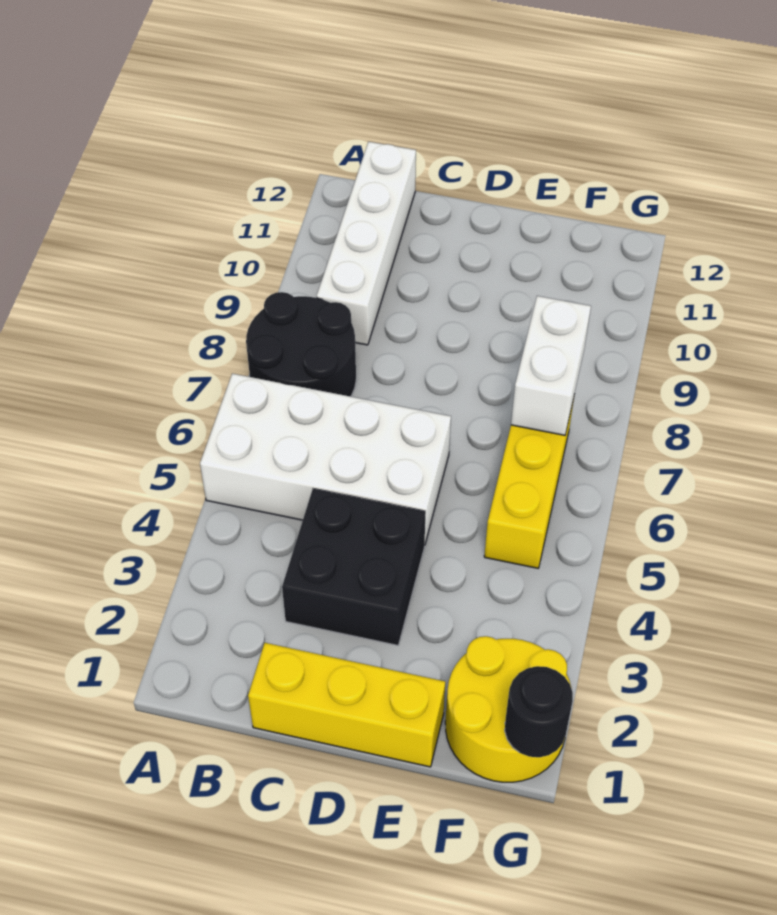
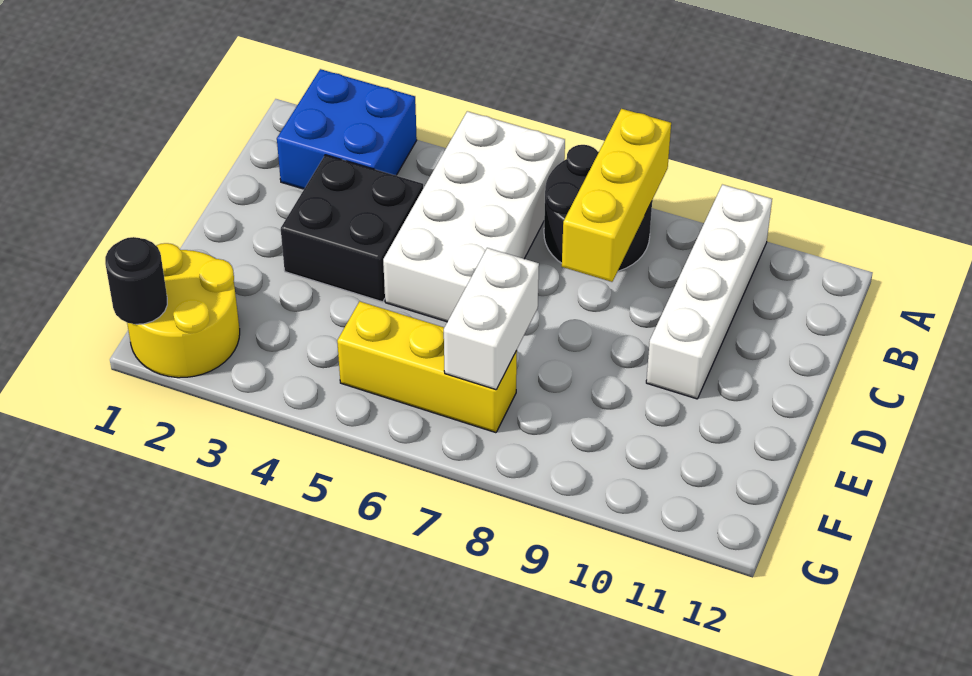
none -> blue 2x2 brick [277,69,417,189]
white 1x4 brick [317,142,416,345] -> white 1x4 brick turned to [646,184,772,399]
yellow 1x3 brick [248,643,445,767] -> yellow 1x3 brick moved to [562,109,671,282]
white 1x2 brick [511,296,591,435] -> white 1x2 brick turned to [444,248,539,390]

